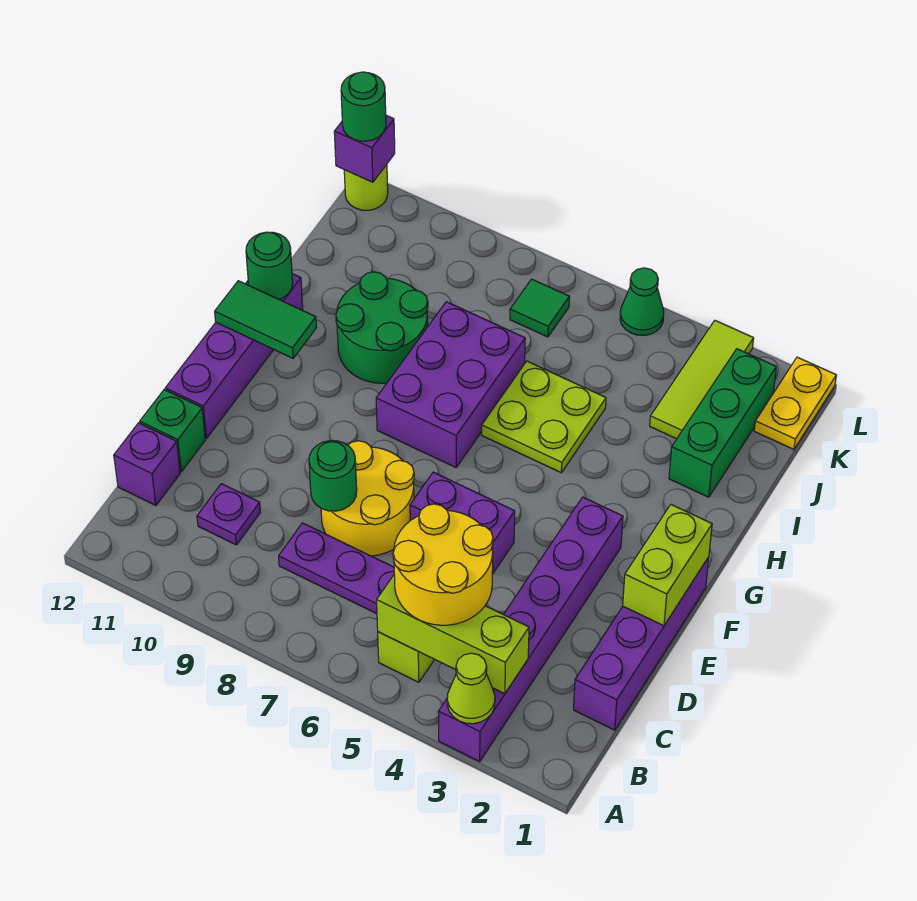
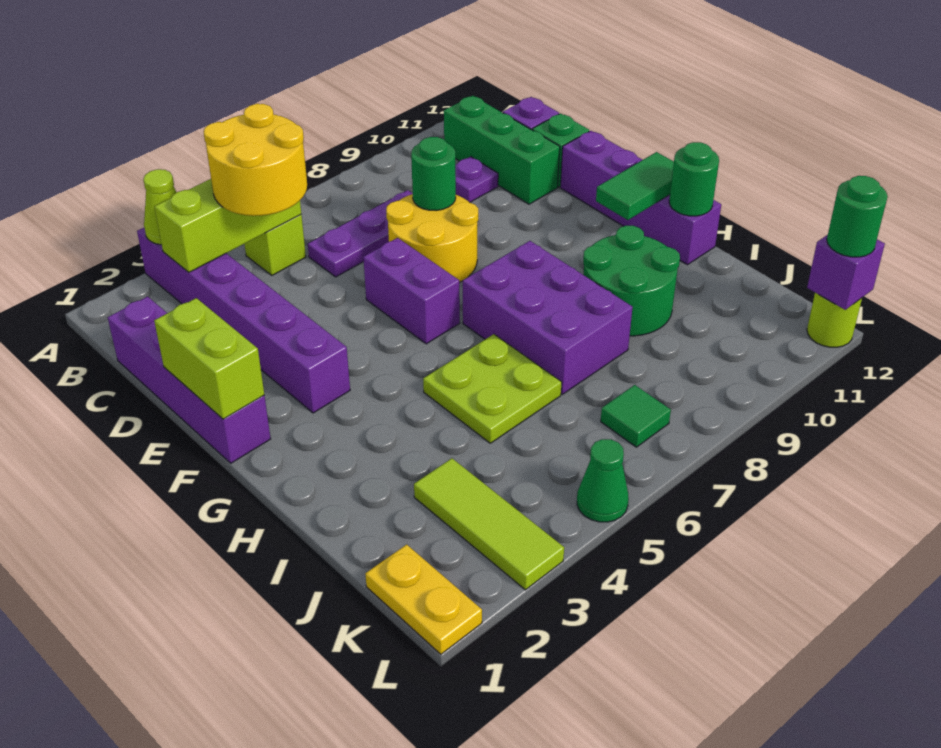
purple 1x2 brick [410,472,515,574] -> purple 1x2 brick turned to [363,238,460,344]
green 1x3 brick [669,349,776,497] -> green 1x3 brick moved to [444,96,560,204]

